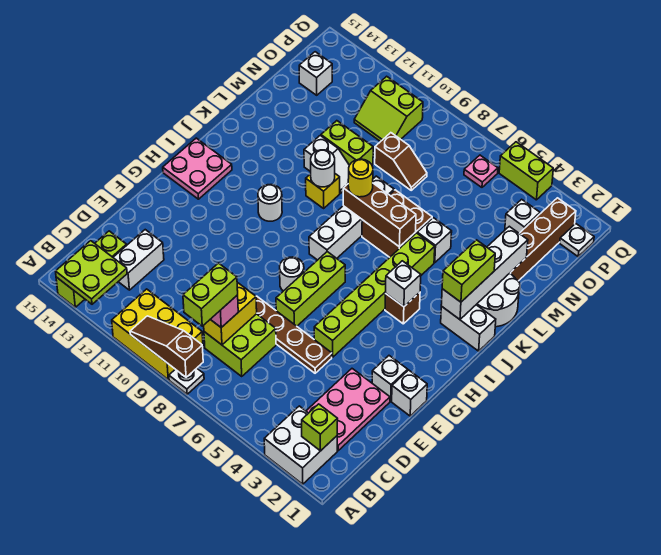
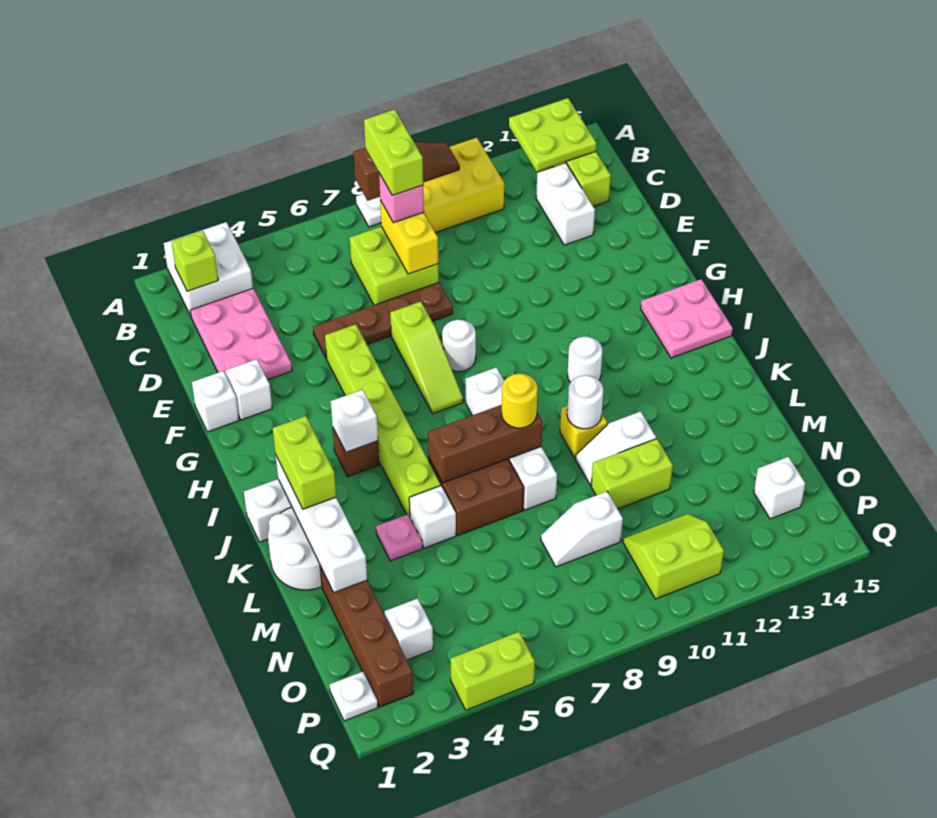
lime 1x3 brick [276,252,345,326] -> lime 1x3 slope [390,302,463,414]
brown 1x2 slope [375,133,427,190] -> white 1x2 slope [541,492,623,567]
pink 1x1 plate [464,155,498,187] -> pink 1x1 plate moved to [376,514,422,561]

